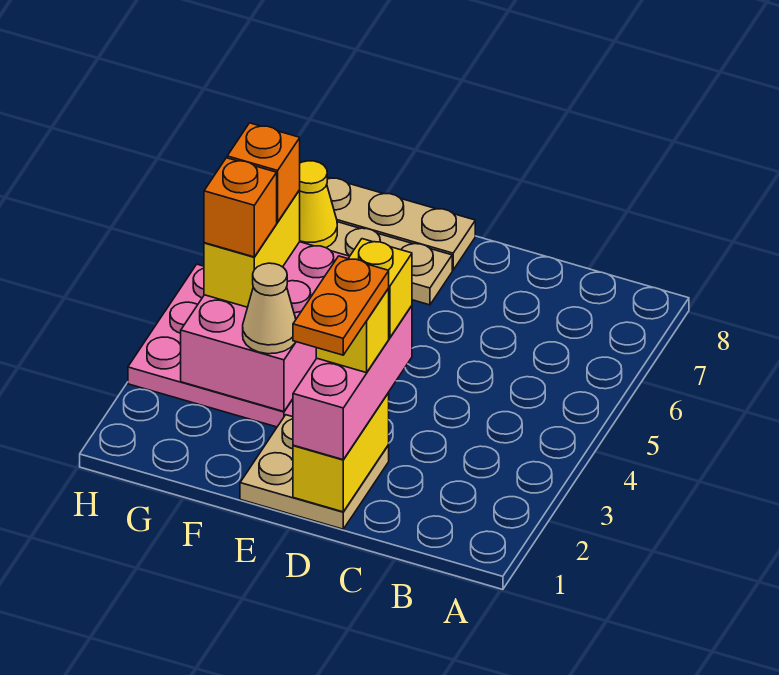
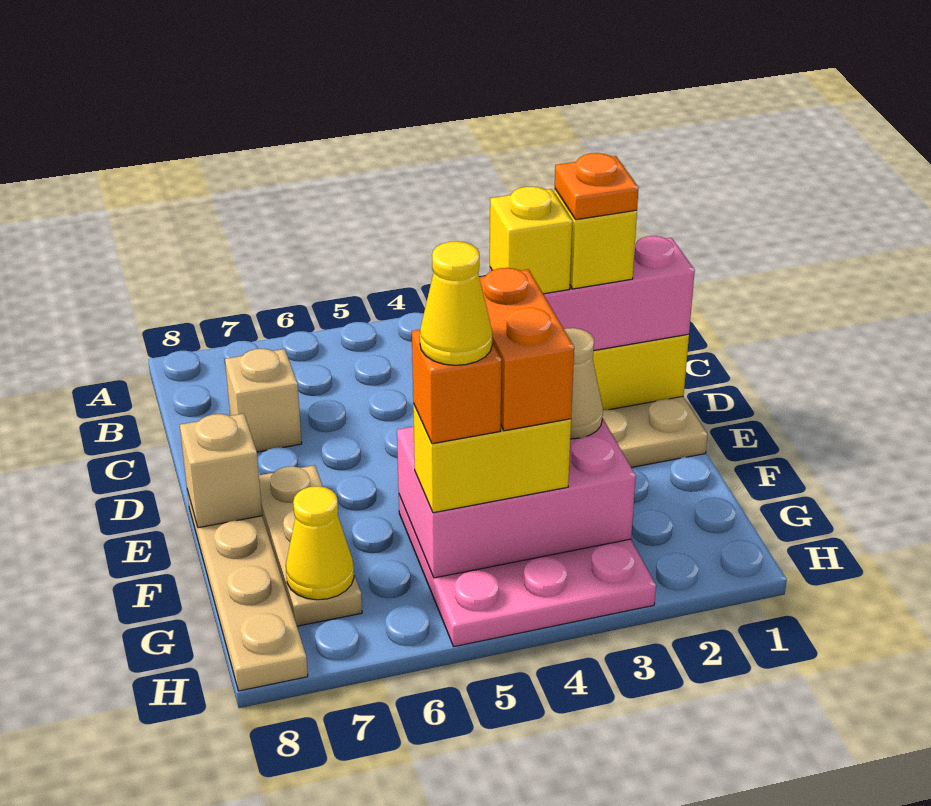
none -> tan 1x1 brick [225,349,302,452]
orange 1x2 plate [293,256,389,355] -> orange 1x1 plate [555,153,639,220]
none -> tan 1x1 brick [180,413,262,528]
orange 1x1 brick [204,158,277,257] -> orange 1x2 brick [479,268,574,431]
none -> yellow 1x1 cone [420,241,493,365]

